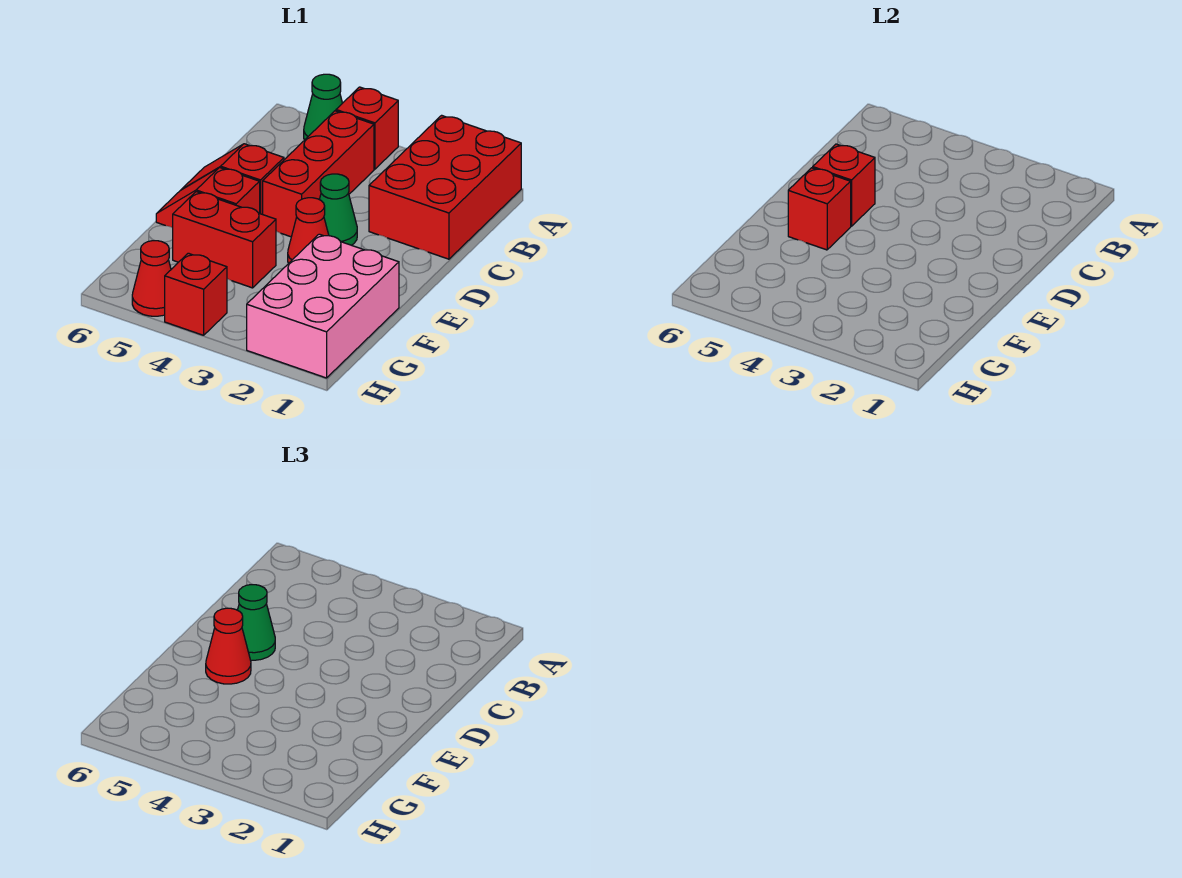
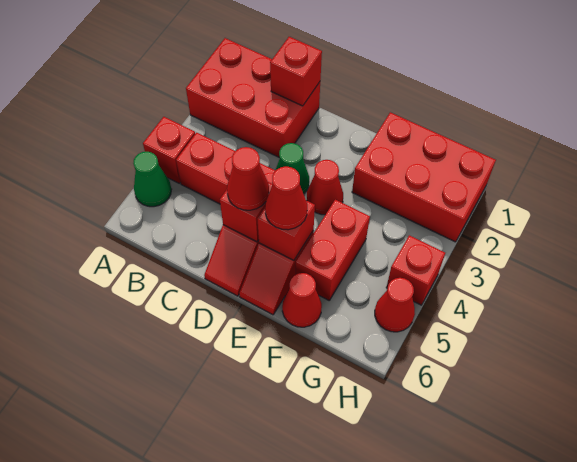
none -> red 1x1 brick [270,37,322,106]
green 1x1 cone [238,585,275,660] -> red 1x1 cone [227,147,269,210]
pink 2x3 brick [247,234,399,378] -> red 2x3 brick [352,112,496,242]
none -> red 1x1 cone [282,273,322,327]

